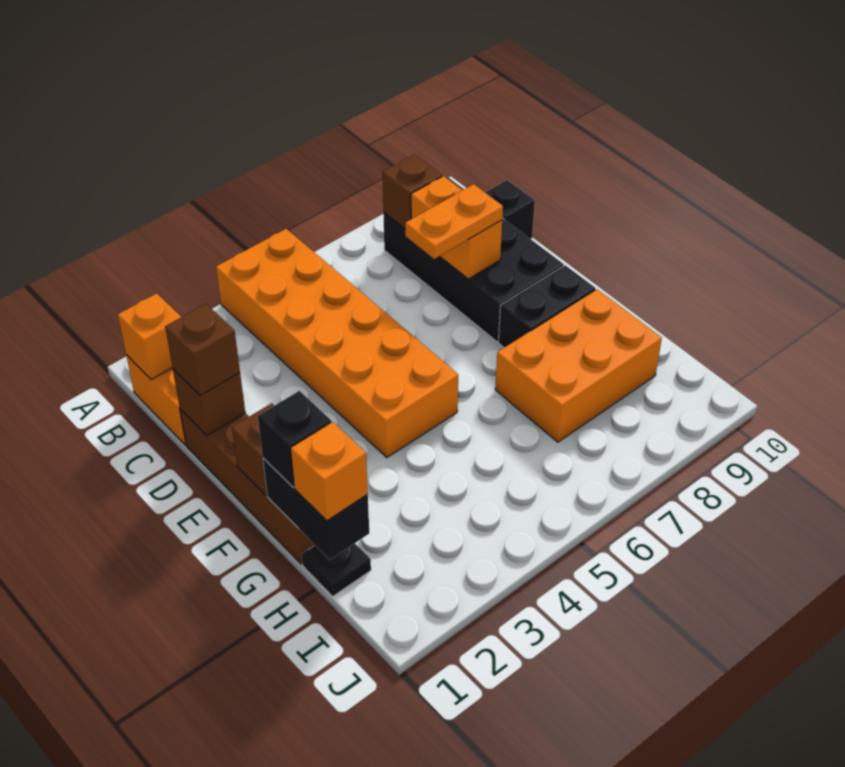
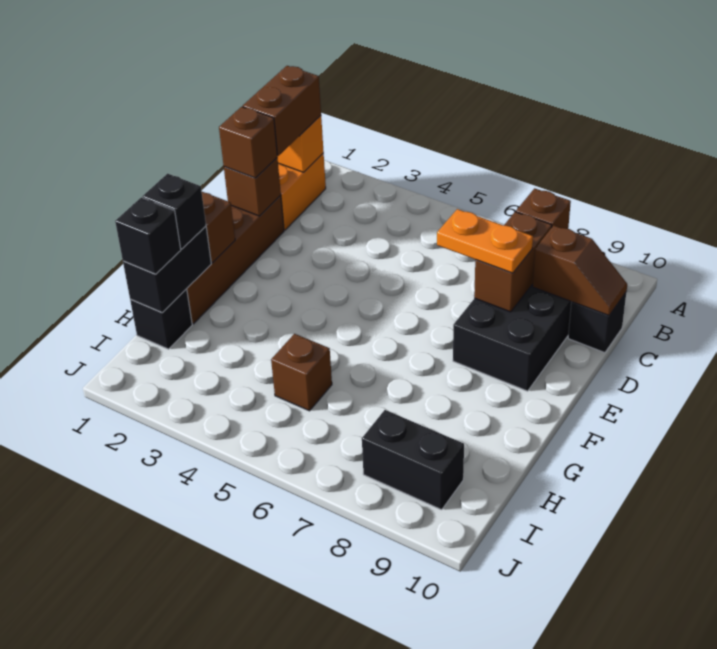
orange 2x6 brick [216,229,458,457] -> none
none -> brown 1x2 brick [243,66,321,156]
orange 1x2 brick [411,176,502,279] -> brown 1x2 brick [474,212,552,312]
none -> brown 1x2 slope [533,225,627,316]
black 1x2 brick [498,265,595,348] -> black 1x2 brick moved to [362,410,464,510]
orange 2x3 brick [495,289,662,442] -> none
black 1x1 plate [302,543,371,596] -> black 1x1 brick [130,289,192,349]
orange 1x1 brick [291,422,368,521] -> black 1x1 brick [115,197,181,274]
none -> brown 1x1 brick [271,334,332,411]

